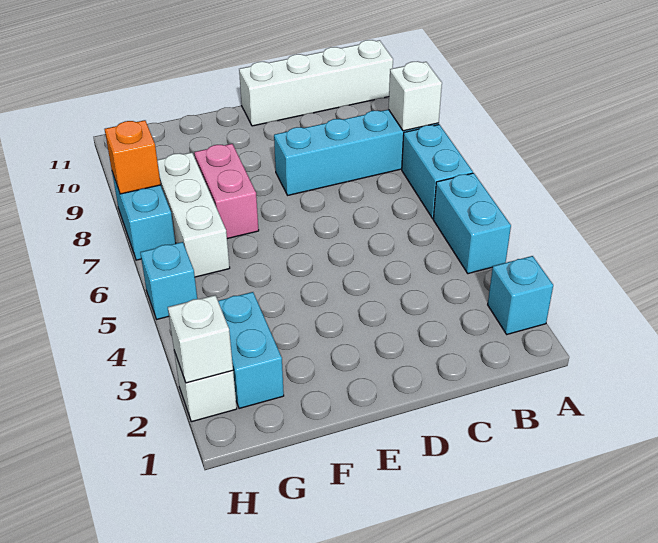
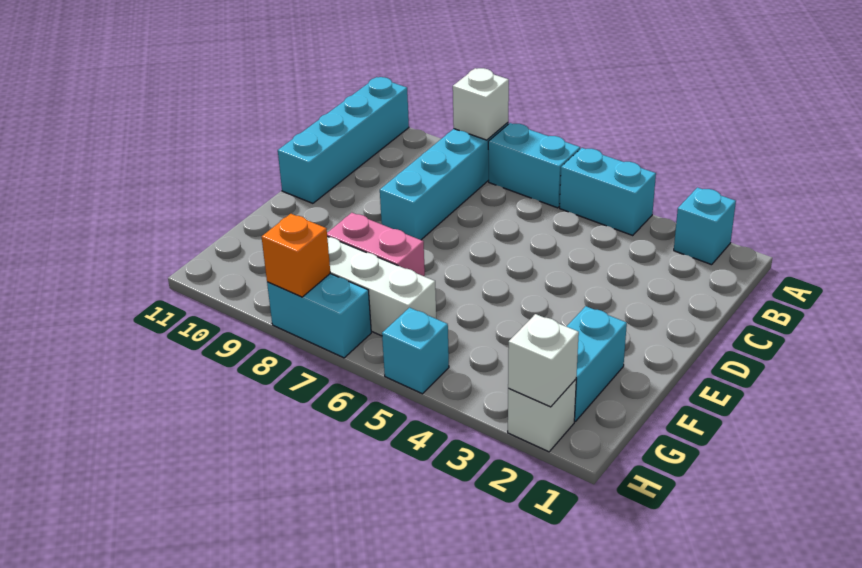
white 1x4 brick [239,40,393,126] -> cyan 1x4 brick [278,77,409,203]
cyan 1x2 brick [218,292,284,409] -> cyan 1x2 brick turned to [567,306,627,421]

